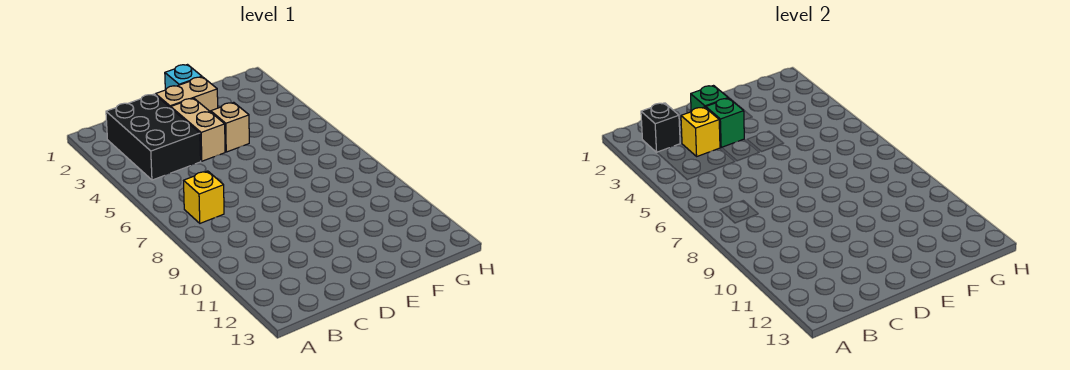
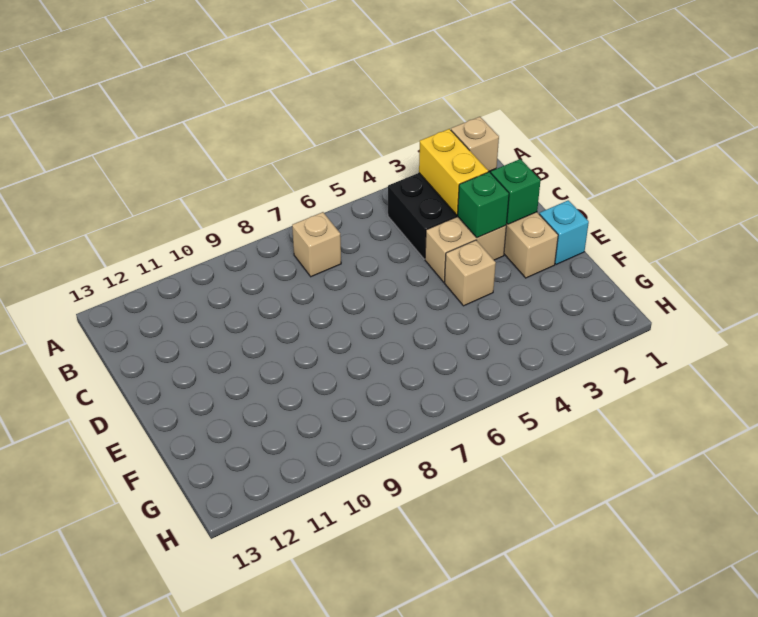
black 1x1 brick [641,103,680,152] -> tan 1x1 brick [451,117,499,172]
yellow 1x1 brick [184,171,224,223] -> tan 1x1 brick [292,212,341,277]
yellow 1x1 brick [681,107,720,156] -> yellow 1x2 brick [419,129,488,215]

